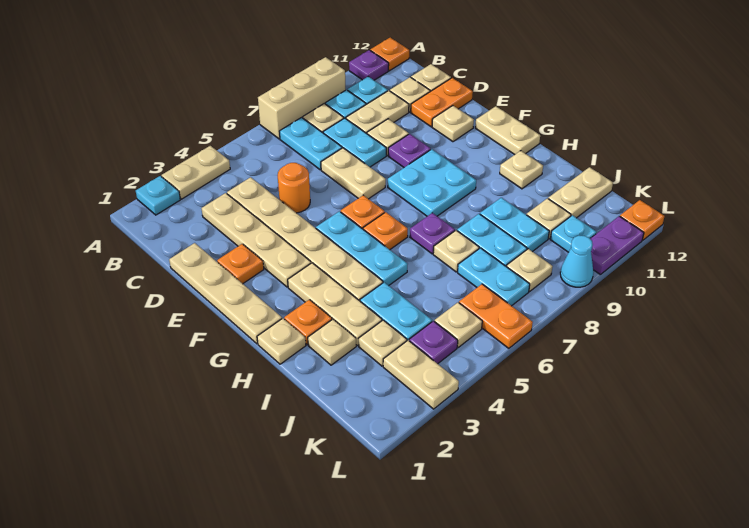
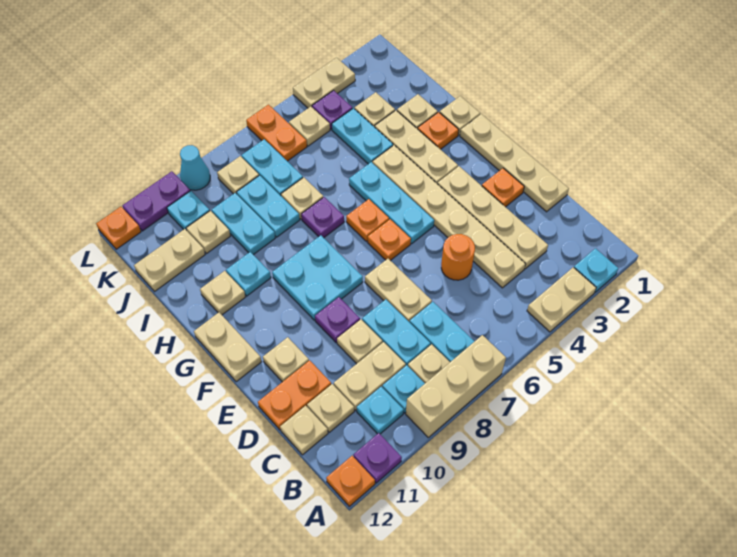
none -> cyan 1x1 plate [226,252,271,296]
tan 1x2 plate [383,340,459,409] -> tan 1x2 plate turned to [293,58,355,108]

